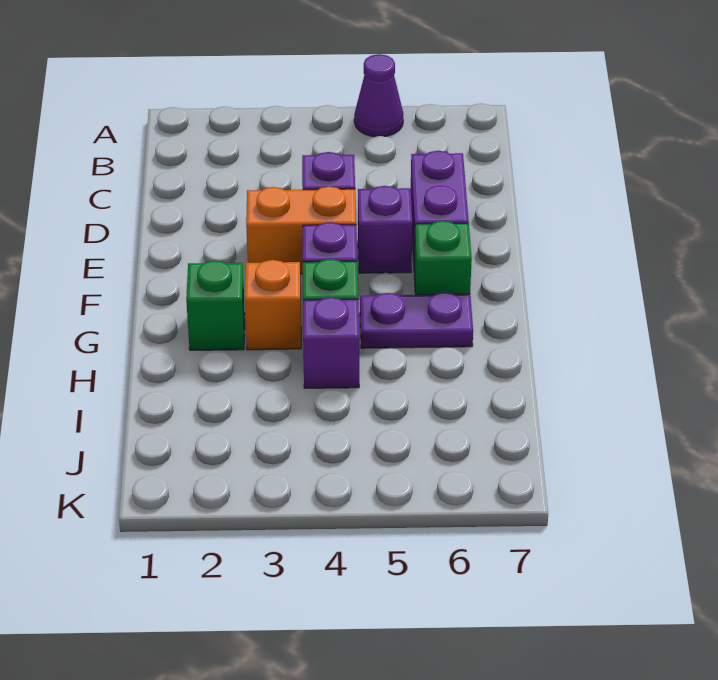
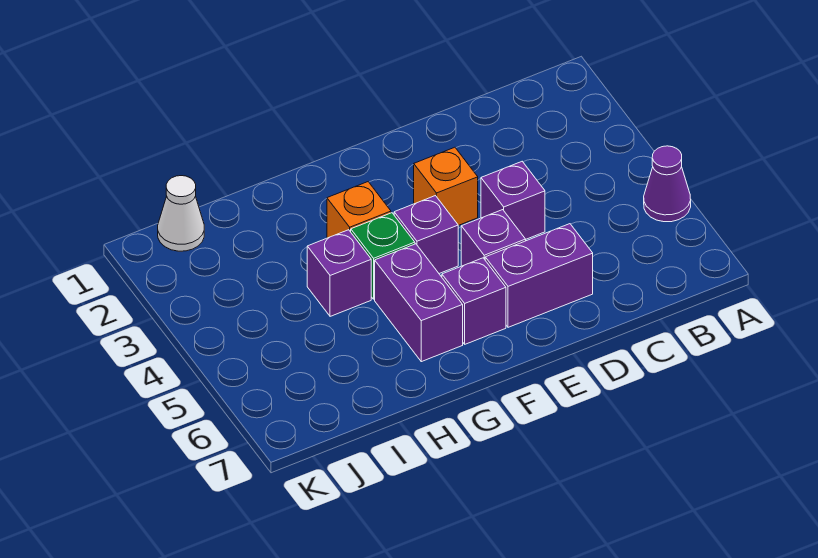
orange 1x2 brick [246,186,356,274] -> orange 1x1 brick [414,147,478,225]
green 1x1 brick [414,221,472,295] -> purple 1x1 brick [442,258,506,344]
green 1x1 brick [186,260,245,350] -> none
purple 1x2 plate [360,292,473,348] -> purple 1x2 brick [375,244,463,362]
none -> white 1x1 cone [158,176,204,251]

